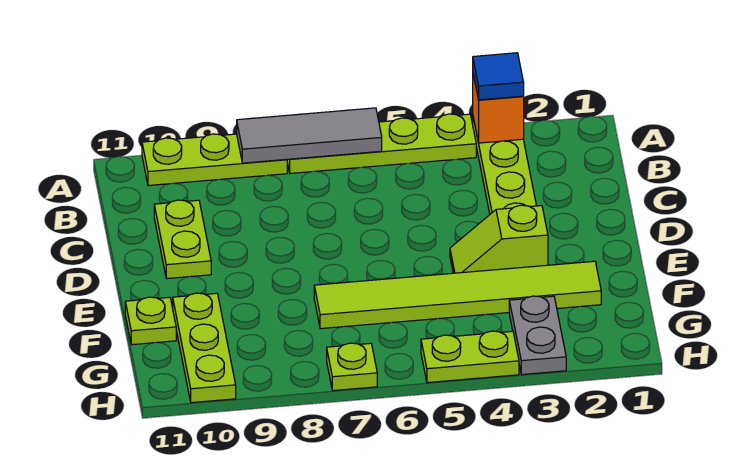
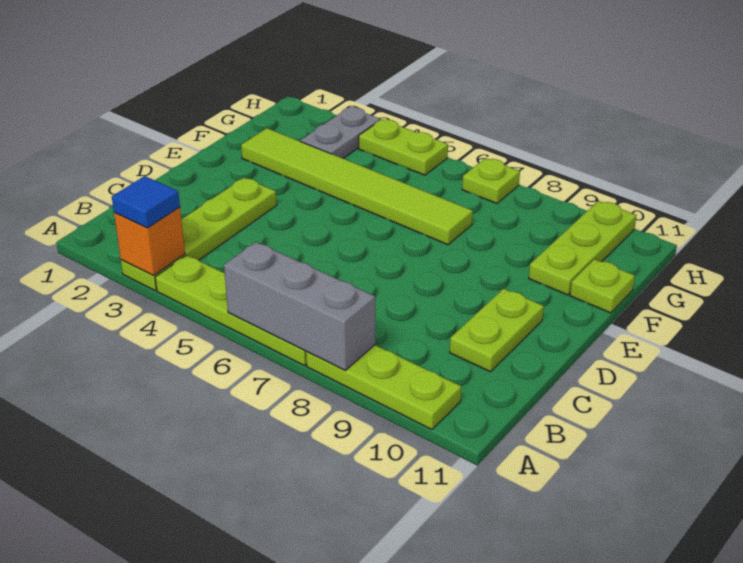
grey 1x3 tile [237,108,382,163] -> grey 1x3 brick [224,242,375,370]
lime 1x2 slope [450,205,548,273] -> none

